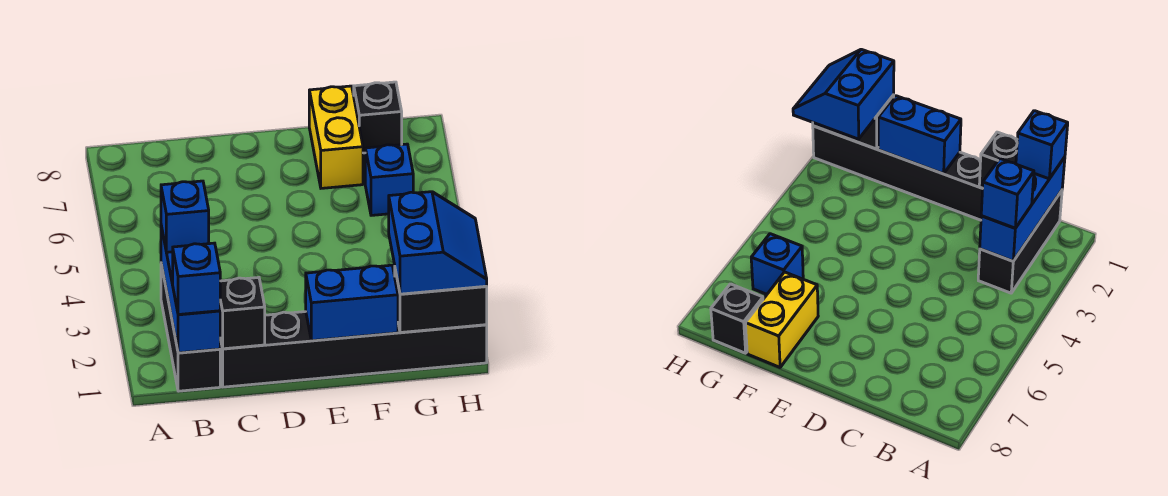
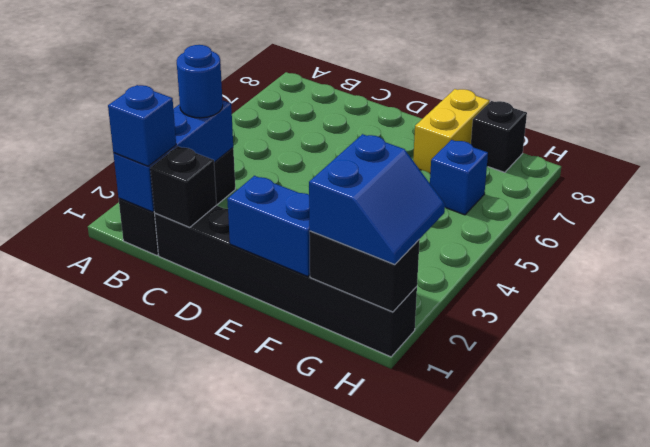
blue 1x1 brick [161,181,209,252] -> blue 1x1 round brick [177,45,223,118]

